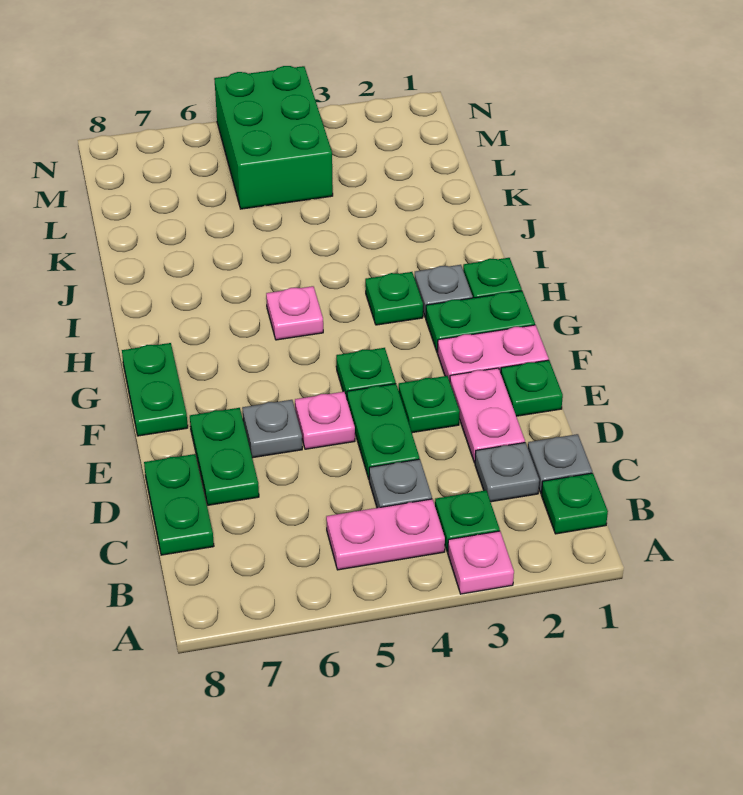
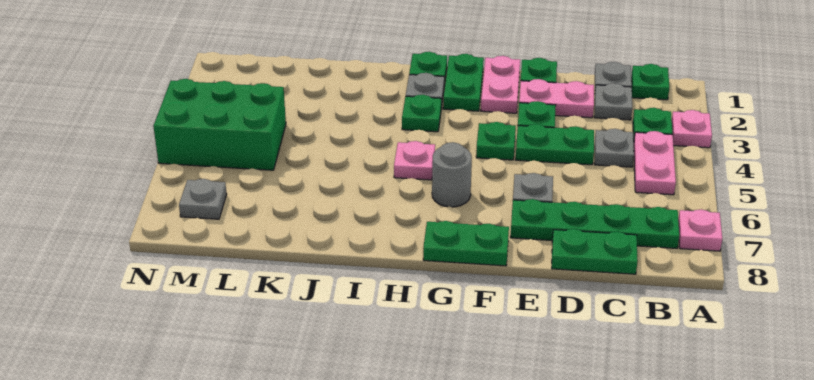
green 1x2 plate [190,408,259,505] -> green 1x4 plate [510,199,679,248]
pink 1x1 plate [295,392,355,449] -> pink 1x1 plate moved to [678,209,722,251]
none -> grey 1x1 round brick [432,142,472,207]
none -> grey 1x1 plate [179,179,227,219]

